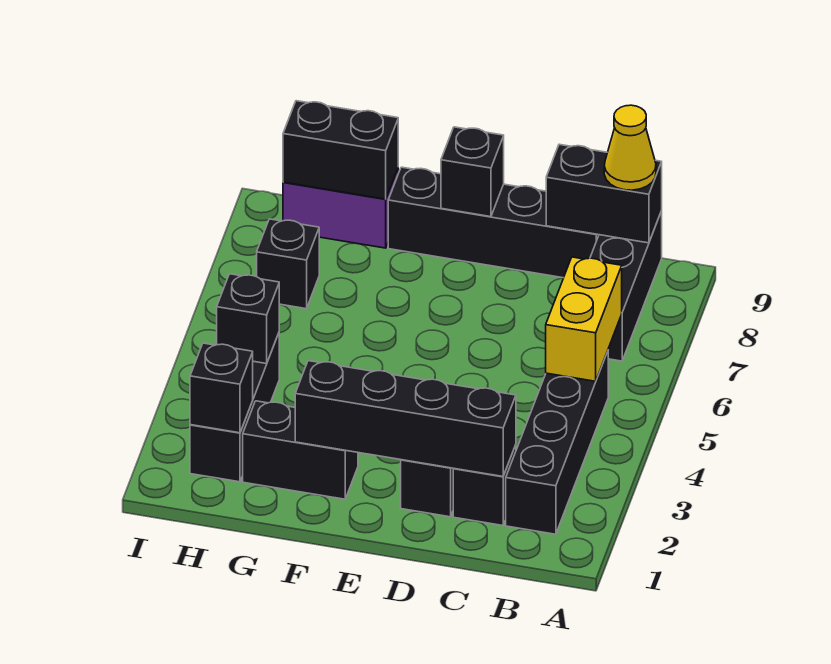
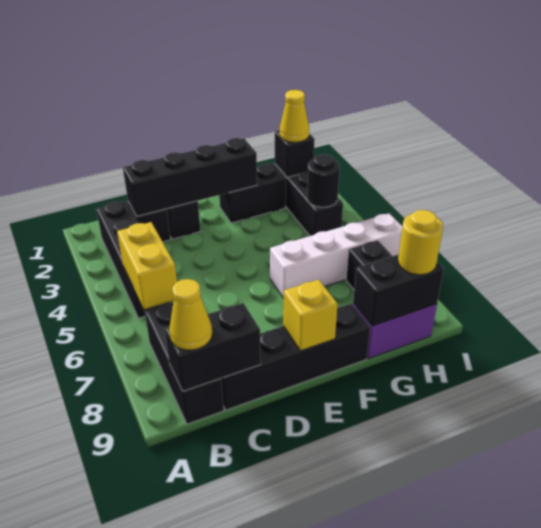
black 1x1 brick [441,127,504,217] -> yellow 1x1 brick [283,279,337,351]
none -> white 1x4 brick [270,213,403,298]
none -> yellow 1x1 cone [280,90,309,142]
black 1x1 brick [217,274,280,364] -> black 1x1 round brick [307,154,340,207]
none -> yellow 1x1 round brick [398,210,443,275]

